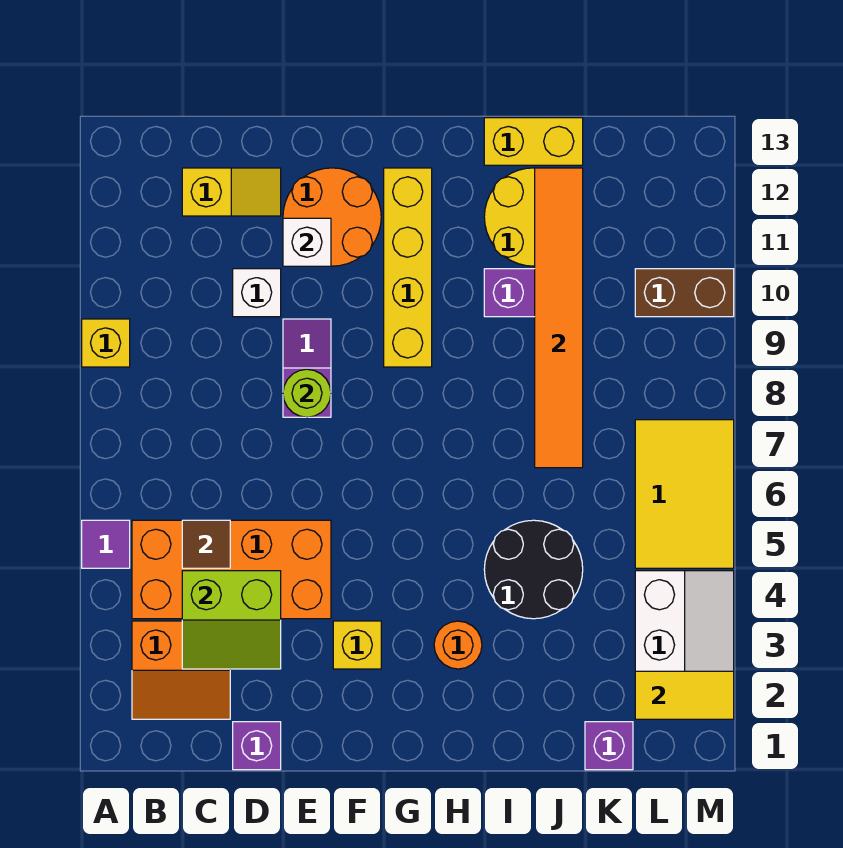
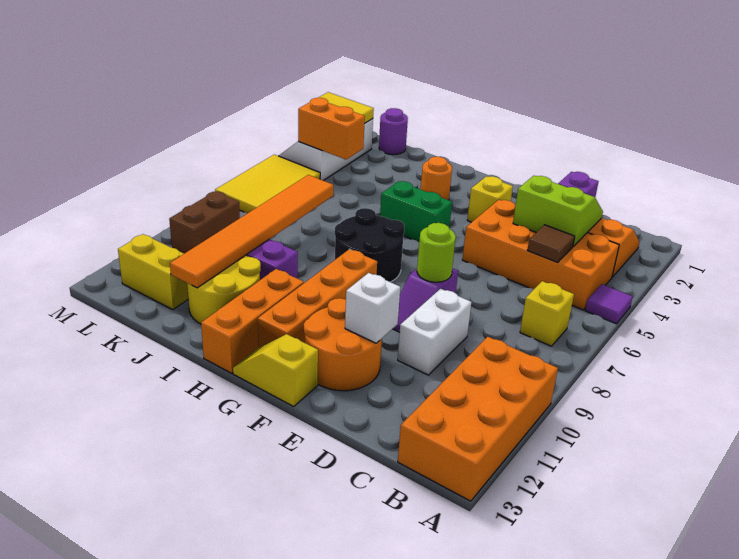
yellow 1x1 brick [82,319,130,367] -> yellow 1x1 brick moved to [520,281,574,346]
none -> orange 2x4 brick [398,337,558,501]
yellow 1x2 slope [182,168,281,216] -> yellow 1x2 slope moved to [233,334,318,406]
white 1x1 brick [233,269,281,317] -> white 1x2 brick [398,289,471,375]
none -> green 1x2 brick [380,181,452,242]
yellow 1x4 brick [384,168,432,367] -> orange 1x4 brick [258,249,377,347]
none -> orange 1x3 brick [201,269,304,373]
black 2x2 round brick [484,520,583,619] -> black 2x2 round brick moved to [335,208,405,282]
yellow 1x2 brick [484,118,583,165] -> yellow 1x2 brick moved to [118,234,188,310]
purple 1x1 brick [585,722,633,770] -> purple 1x1 round brick [379,108,408,155]
none -> orange 1x2 brick [298,98,365,159]
brown 1x2 brick [635,269,734,317] -> brown 1x2 brick turned to [169,191,240,254]

